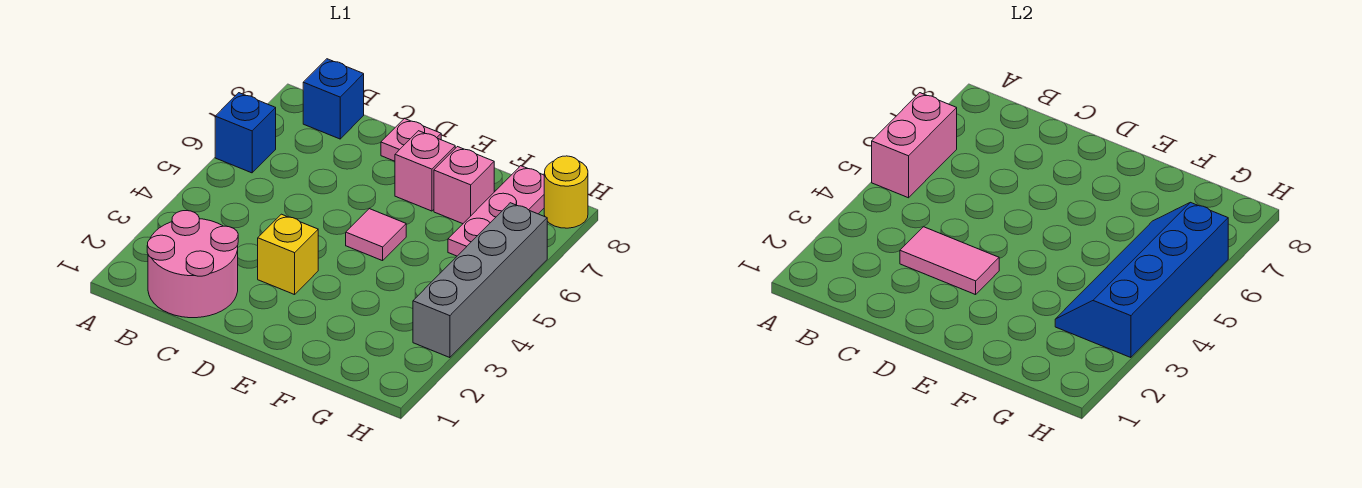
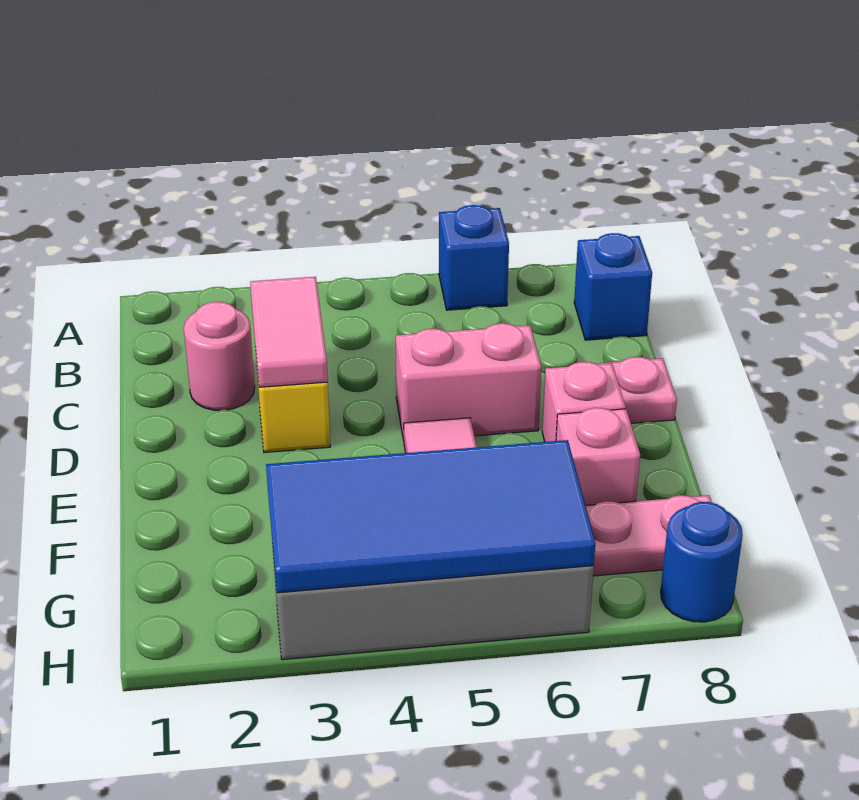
pink 1x2 brick [872,93,957,198] -> pink 1x2 brick moved to [396,323,541,440]
pink 2x2 round brick [147,211,238,318] -> pink 1x1 round brick [184,302,255,410]
blue 2x4 slope [1055,202,1228,358] -> blue 2x4 tile [266,440,596,593]
yellow 1x1 round brick [544,156,588,228] -> blue 1x1 round brick [661,502,743,622]

